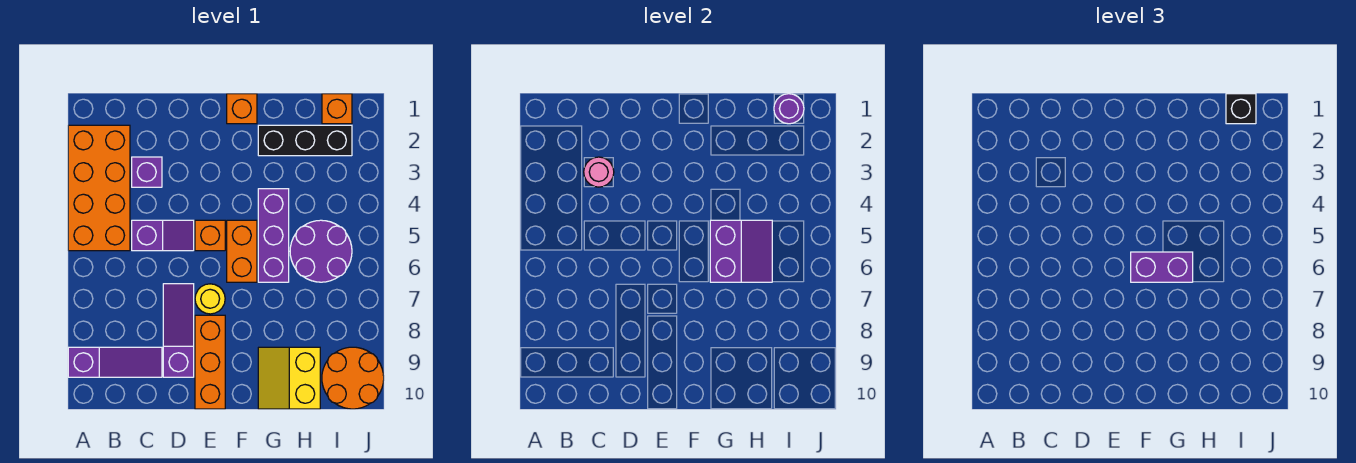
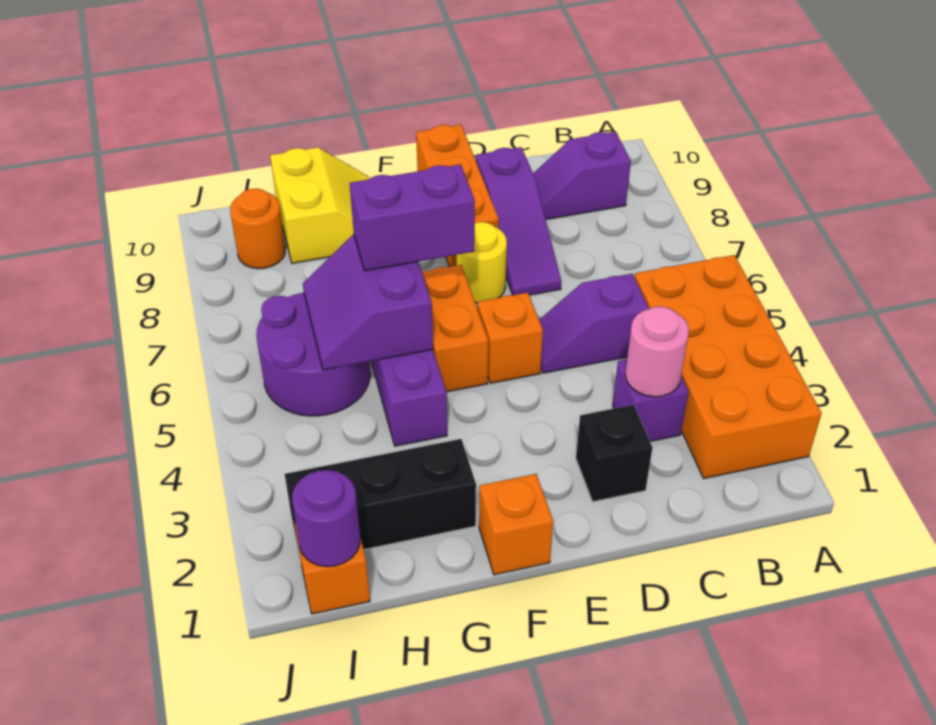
purple 1x3 slope [68,347,162,377] -> purple 1x2 slope [533,132,631,219]
black 1x1 brick [1226,94,1256,124] -> black 1x1 brick moved to [576,405,653,502]
orange 2x2 round brick [322,347,384,409] -> orange 1x1 round brick [230,189,285,269]

